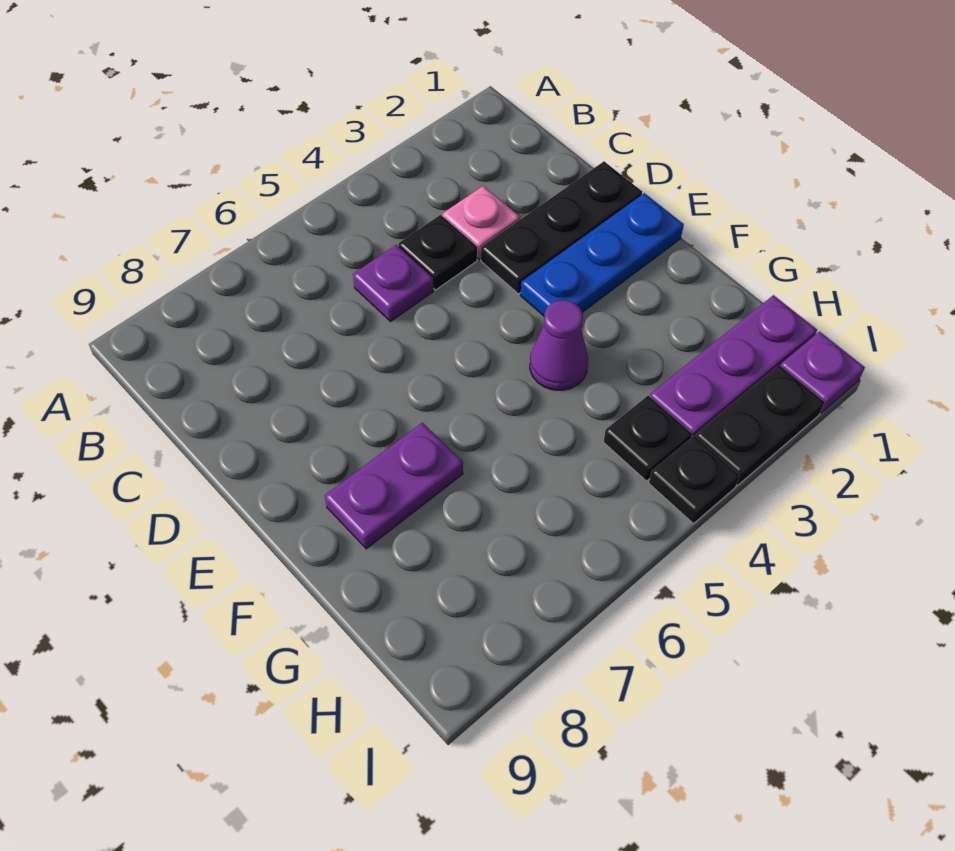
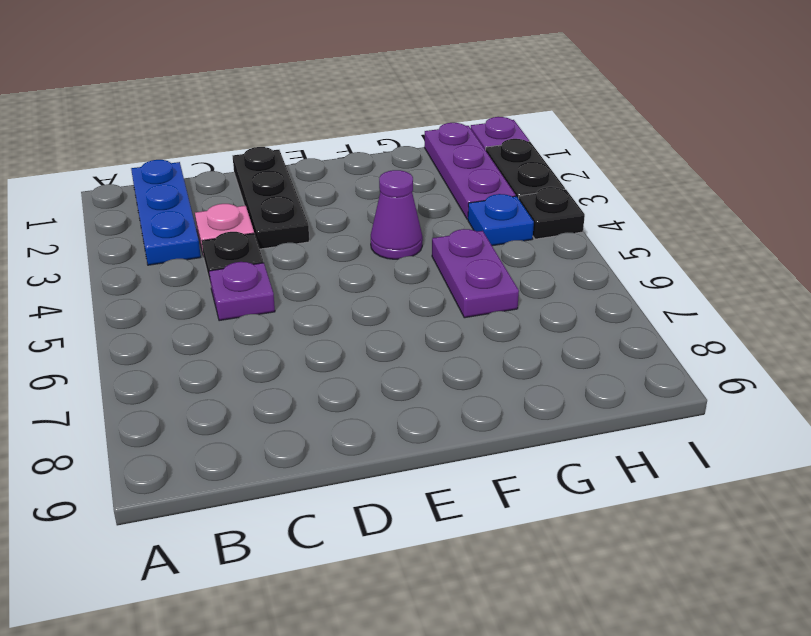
blue 1x3 plate [520,193,684,316] -> blue 1x3 plate moved to [131,160,201,265]
purple 1x2 plate [325,423,463,549] -> purple 1x2 plate moved to [432,229,519,318]
black 1x1 plate [603,396,692,481] -> blue 1x1 plate [468,194,534,246]

